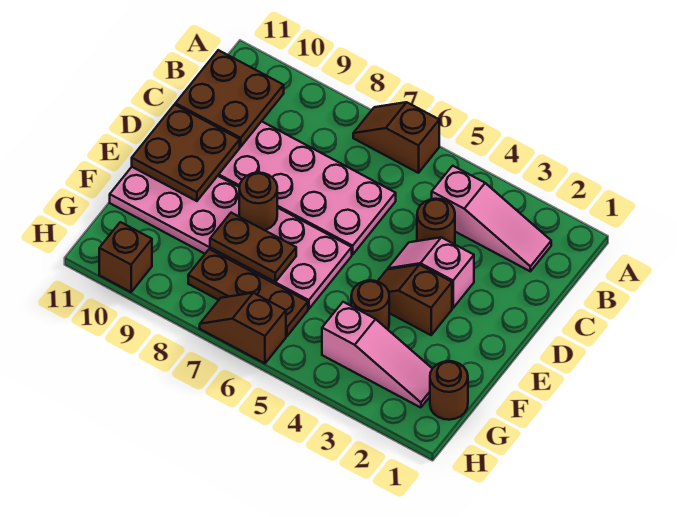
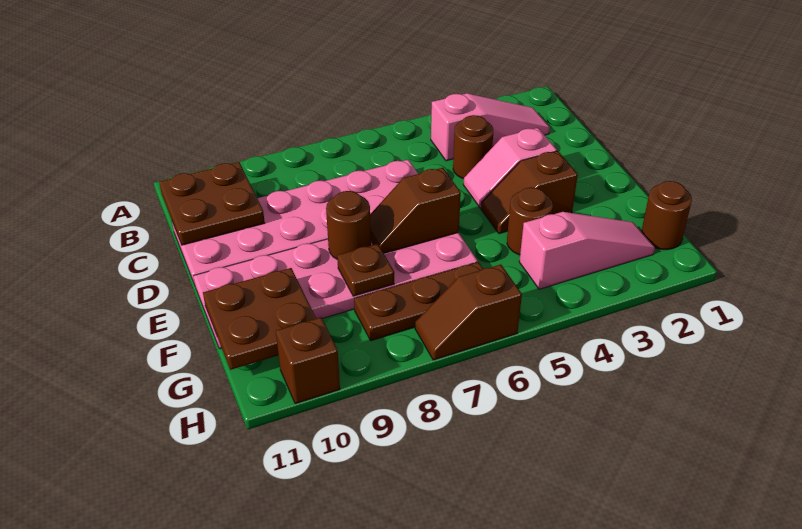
brown 1x2 slope [353,102,439,173] -> brown 1x2 slope moved to [370,168,461,253]
brown 2x2 plate [132,105,240,201] -> brown 2x2 plate moved to [203,268,316,370]
brown 1x2 plate [210,213,296,282] -> brown 1x1 plate [337,244,394,296]

